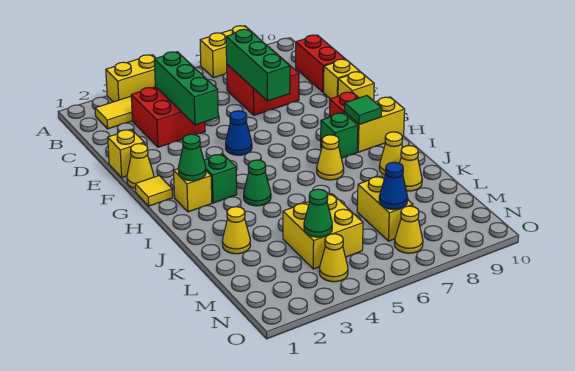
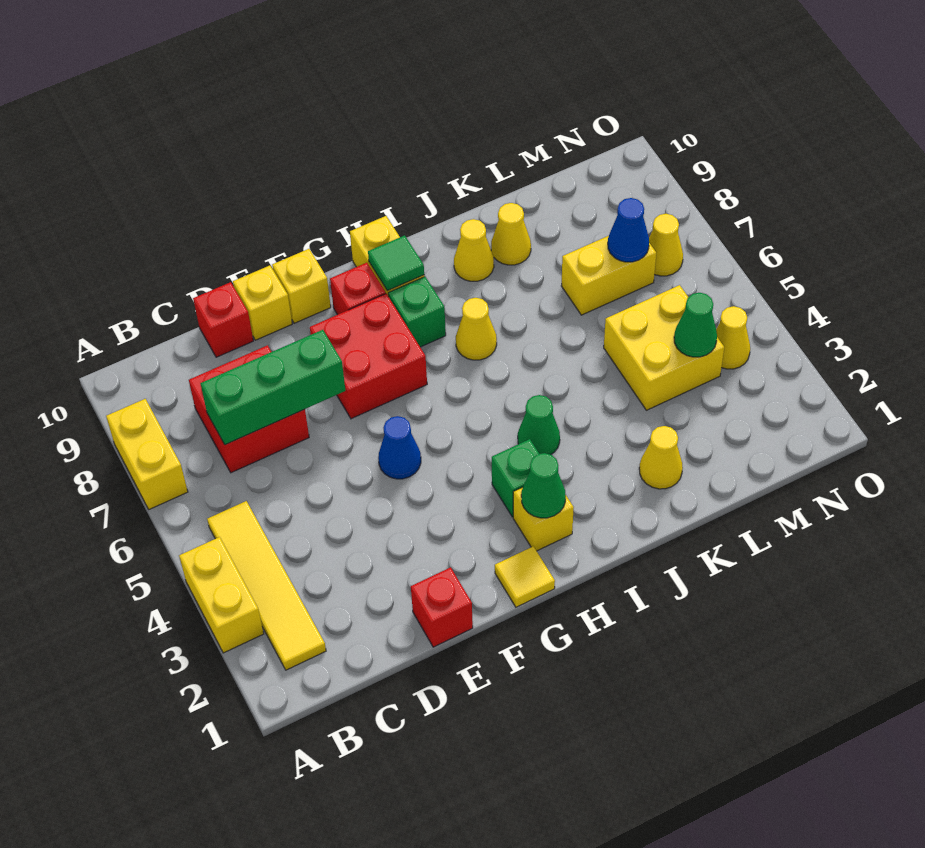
red 2x2 brick [131,87,205,147] -> red 2x2 brick moved to [310,294,427,419]
green 1x3 brick [154,52,218,125] -> none
red 1x2 brick [296,35,345,92] -> red 1x1 brick [193,282,253,357]
yellow 1x1 brick [108,129,144,178] -> red 1x1 brick [411,567,473,647]
yellow 1x1 cone [127,144,154,188] -> none

